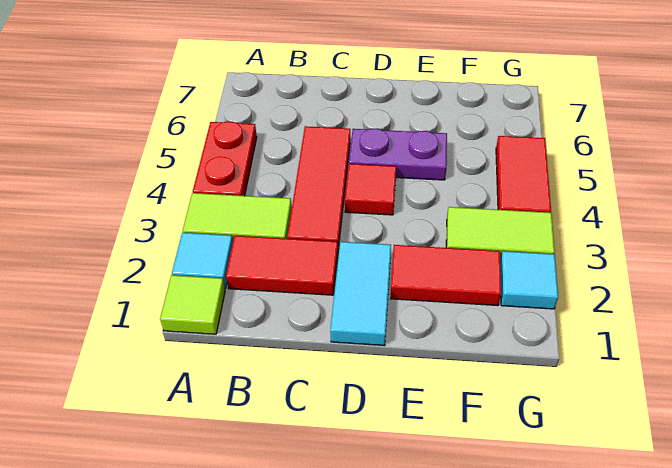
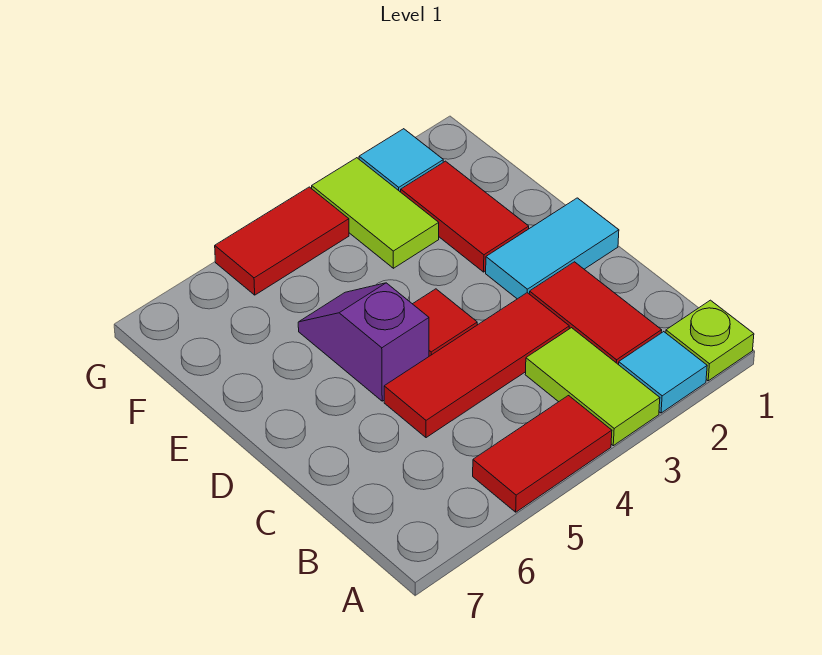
lime 1x1 tile [160,275,225,334] -> lime 1x1 plate [666,300,754,381]
red 1x2 plate [193,121,257,196] -> red 1x2 tile [473,396,612,512]
purple 1x2 plate [349,129,447,180] -> purple 1x2 slope [298,283,429,401]

